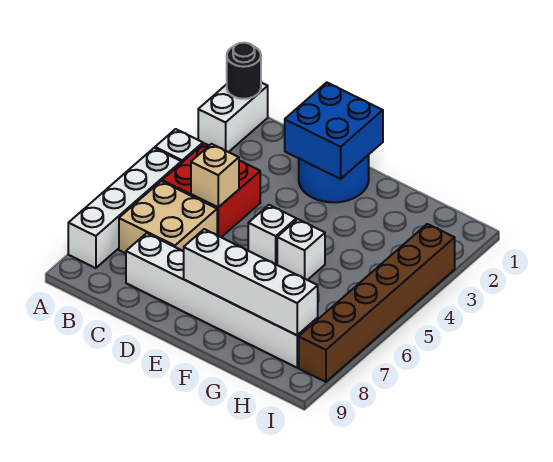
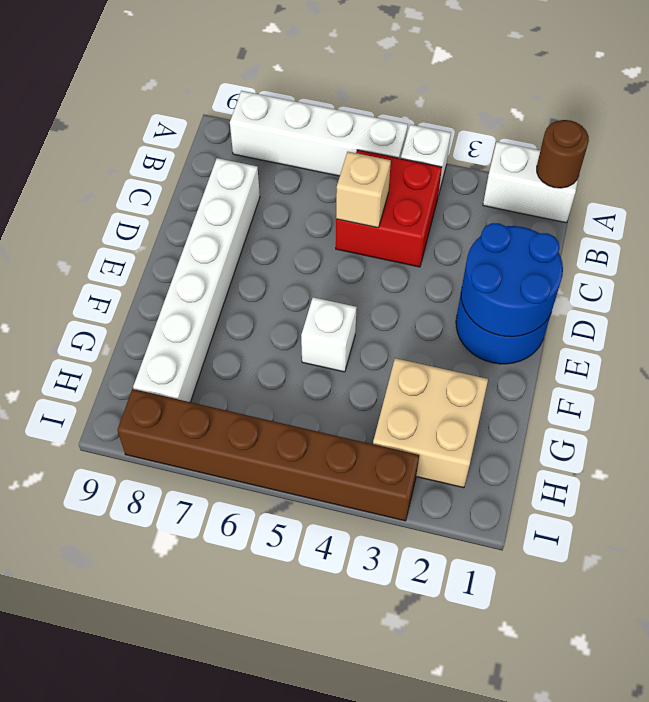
black 1x1 round brick [227,43,261,99] -> brown 1x1 round brick [537,120,589,188]
tan 2x2 brick [119,181,217,253] -> tan 2x2 brick moved to [373,358,488,488]
blue 2x2 brick [285,82,383,179] -> blue 2x2 round brick [461,223,563,337]
white 1x1 brick [248,205,296,265] -> none
white 1x4 brick [184,229,318,335] -> none

